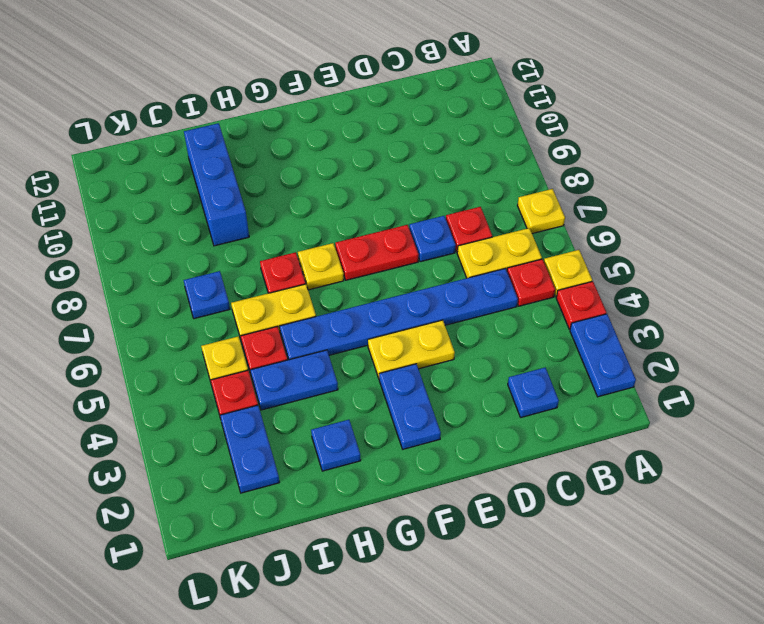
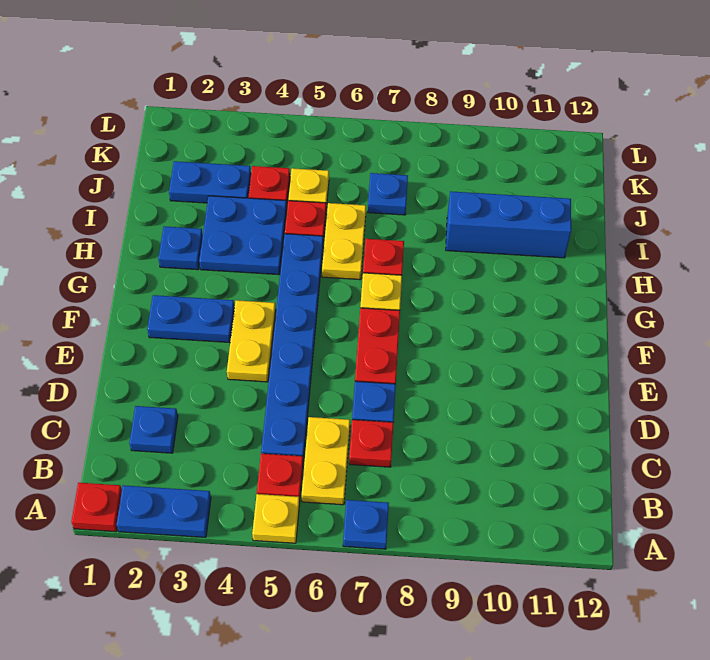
red 1x1 plate [556,281,606,329] -> red 1x1 plate moved to [71,483,122,532]
yellow 1x1 plate [517,189,565,234] -> blue 1x1 plate [343,500,389,549]
blue 1x2 plate [250,350,338,410] -> blue 2x2 plate [199,196,287,275]

